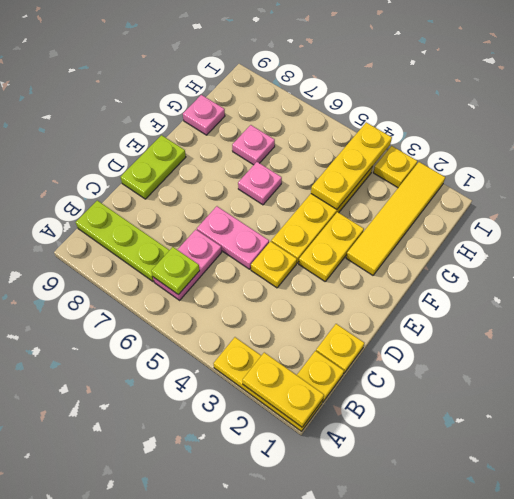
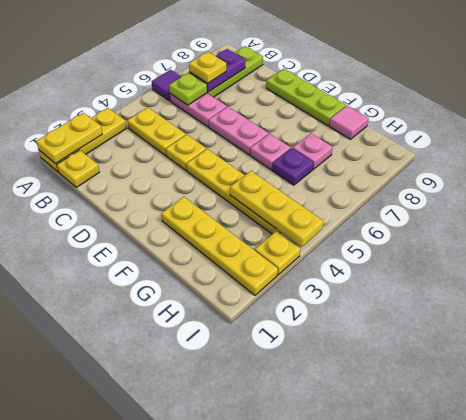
none -> purple 1x1 tile [152,70,181,101]
none -> purple 1x2 plate [189,49,245,92]
yellow 1x1 plate [316,324,364,374] -> yellow 1x1 plate moved to [189,52,226,83]
pink 1x2 plate [197,206,269,269] -> pink 1x2 plate turned to [209,107,268,155]
lime 1x2 plate [120,135,186,199] -> lime 1x3 plate [266,69,346,126]
yellow 1x2 plate [299,212,364,281] -> yellow 1x2 plate moved to [127,107,186,156]
yellow 1x4 tile [346,162,445,275] -> yellow 1x4 plate [161,197,278,295]
none -> purple 1x1 plate [272,148,314,185]
pink 1x1 plate [183,95,225,135] -> pink 1x1 tile [329,106,369,139]

